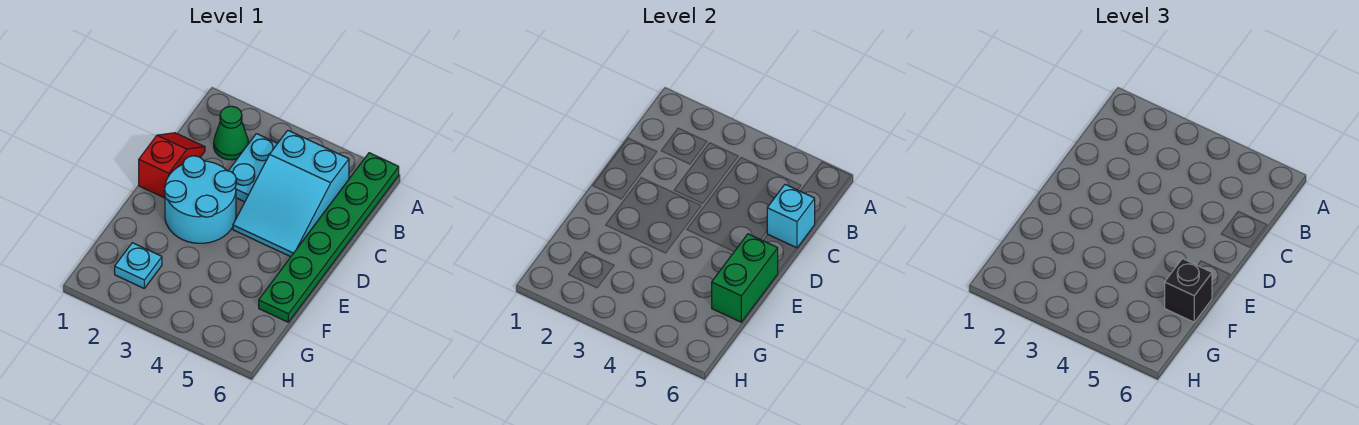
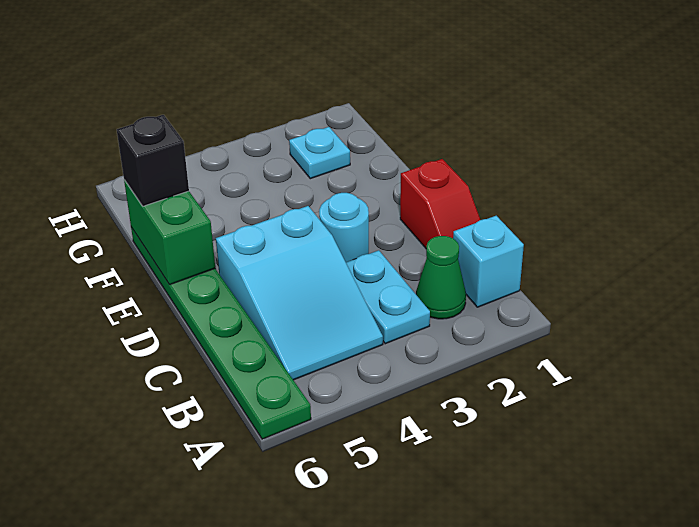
cyan 2x3 slope [233,130,349,257] -> cyan 2x3 slope turned to [216,206,383,380]
cyan 1x1 brick [767,184,815,248] -> cyan 1x1 brick moved to [453,216,524,307]
cyan 2x2 round brick [164,156,236,243] -> cyan 1x1 round brick [319,193,369,262]

